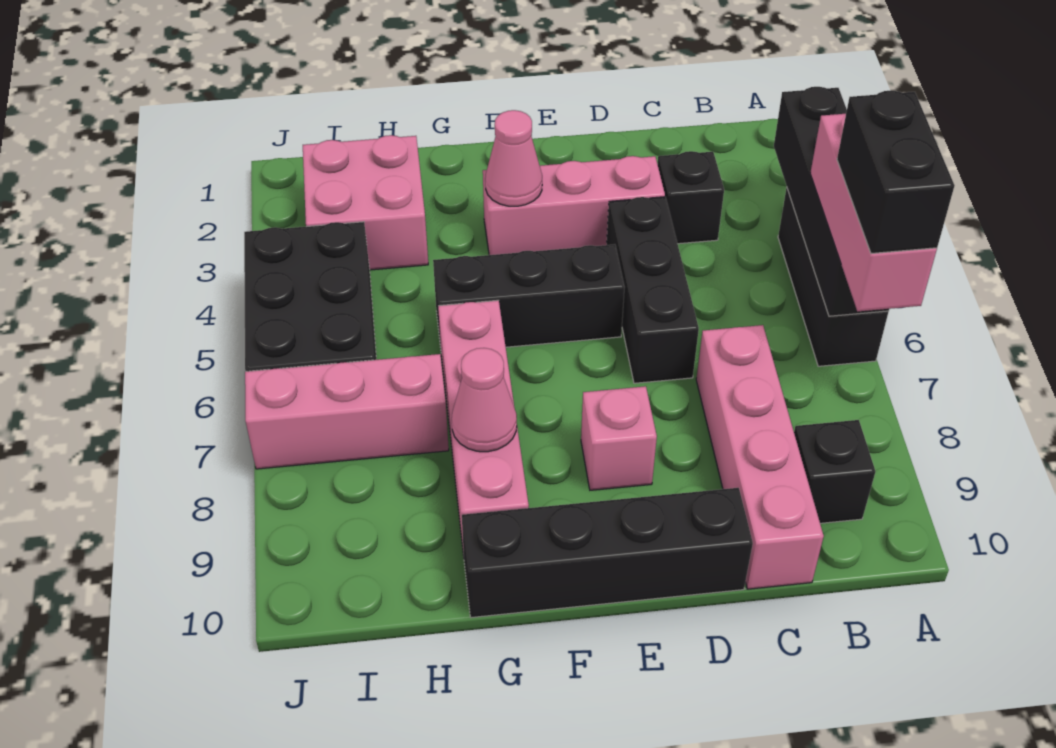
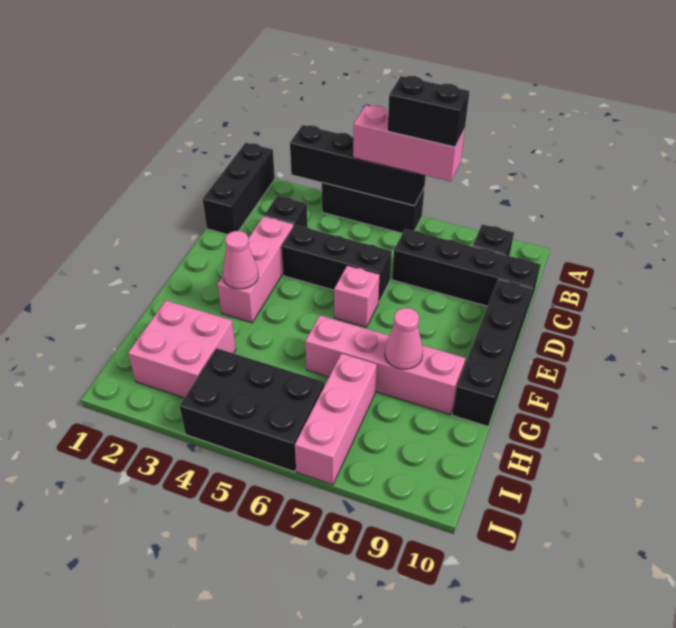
pink 1x4 brick [696,325,824,589] -> black 1x4 brick [392,229,541,313]
black 1x3 brick [433,244,625,347] -> black 1x3 brick moved to [203,143,275,235]
pink 1x1 brick [581,386,657,490] -> pink 1x1 brick moved to [334,265,380,327]

